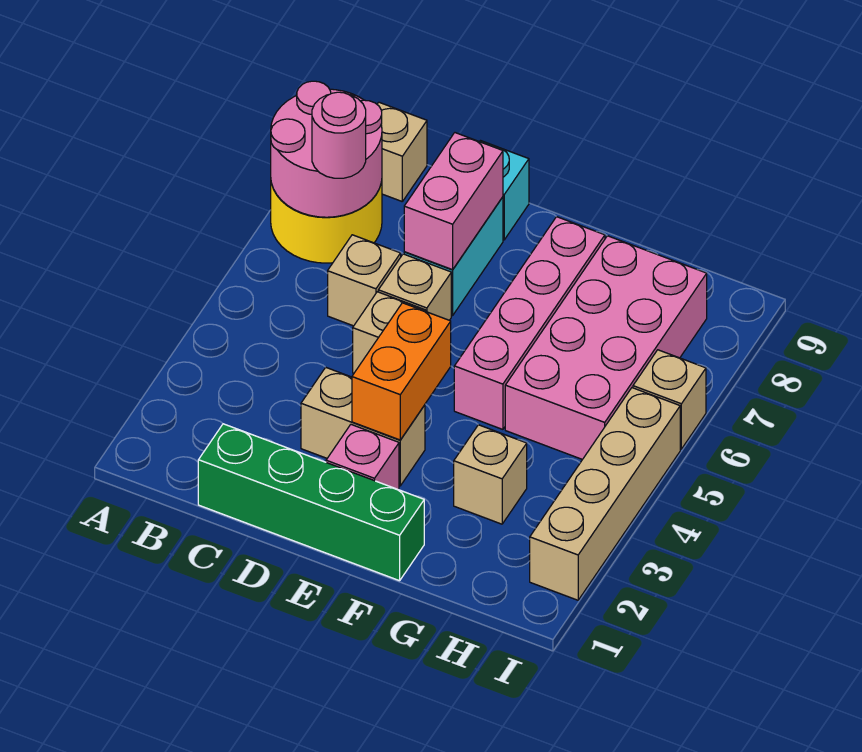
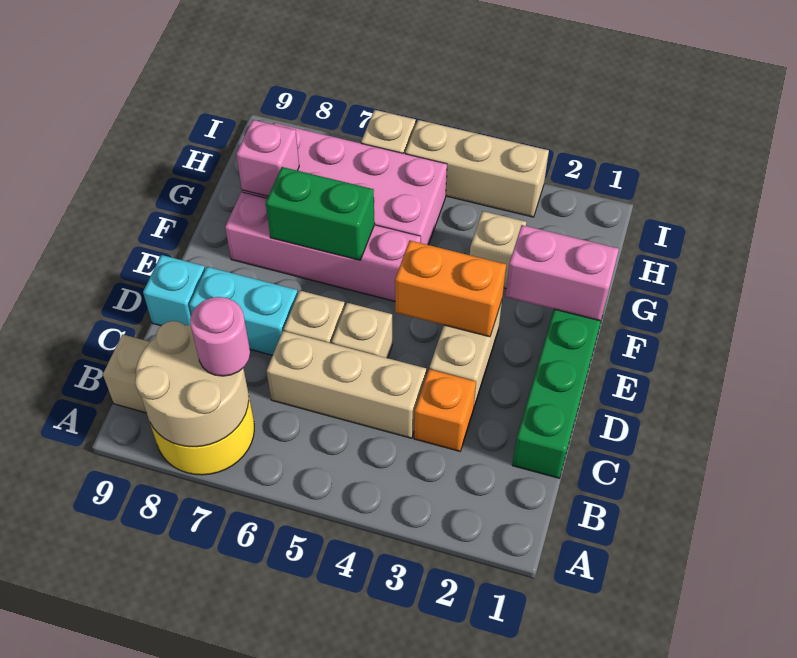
pink 2x2 round brick [271,81,382,217] -> tan 2x2 round brick [135,321,249,447]
none -> orange 1x1 brick [414,369,476,451]
tan 1x1 brick [328,235,401,326] -> tan 1x3 brick [267,331,426,438]
pink 1x2 brick [404,133,503,270] -> pink 1x2 brick moved to [505,225,619,321]
pink 1x1 brick [326,425,399,489] -> pink 1x1 brick moved to [236,120,299,196]
none -> green 1x2 brick [266,167,375,260]
tan 1x4 brick [530,388,680,600] -> tan 1x3 brick [405,120,549,217]

